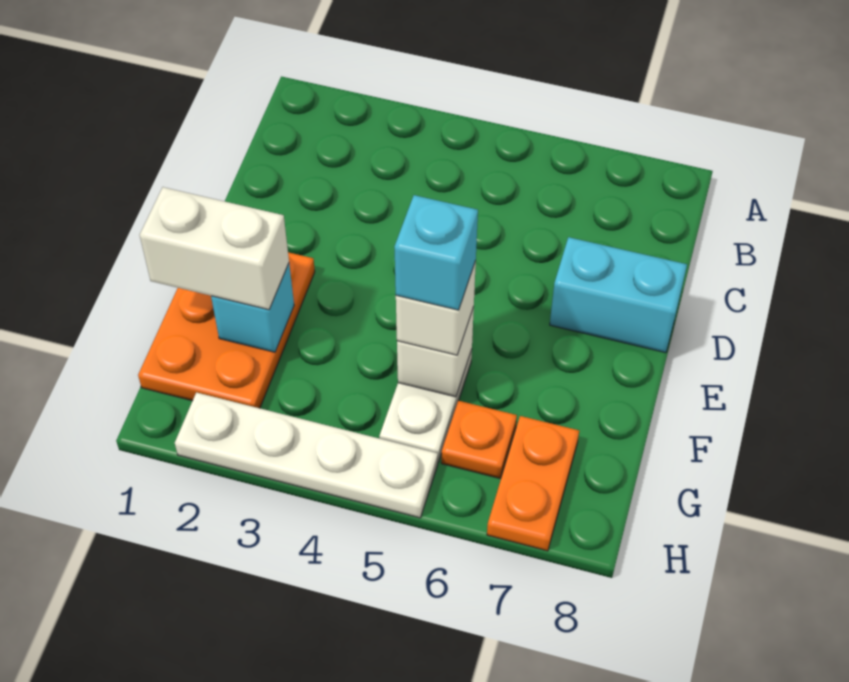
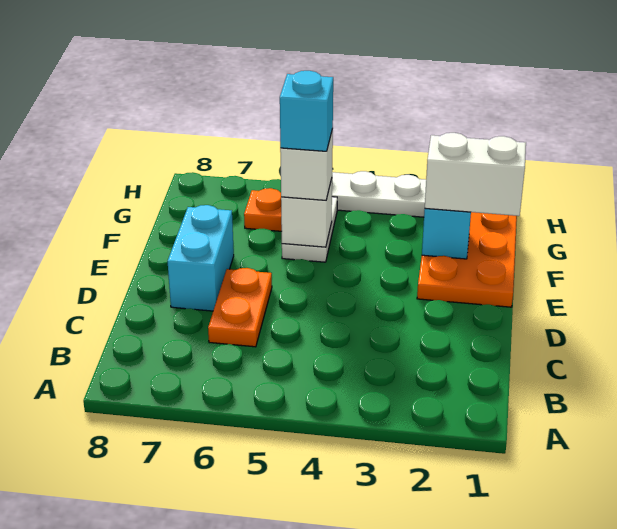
cyan 1x2 brick [550,237,687,353] -> cyan 1x2 brick turned to [168,205,234,311]
orange 1x2 plate [487,416,579,551] -> orange 1x2 plate moved to [208,268,272,347]

